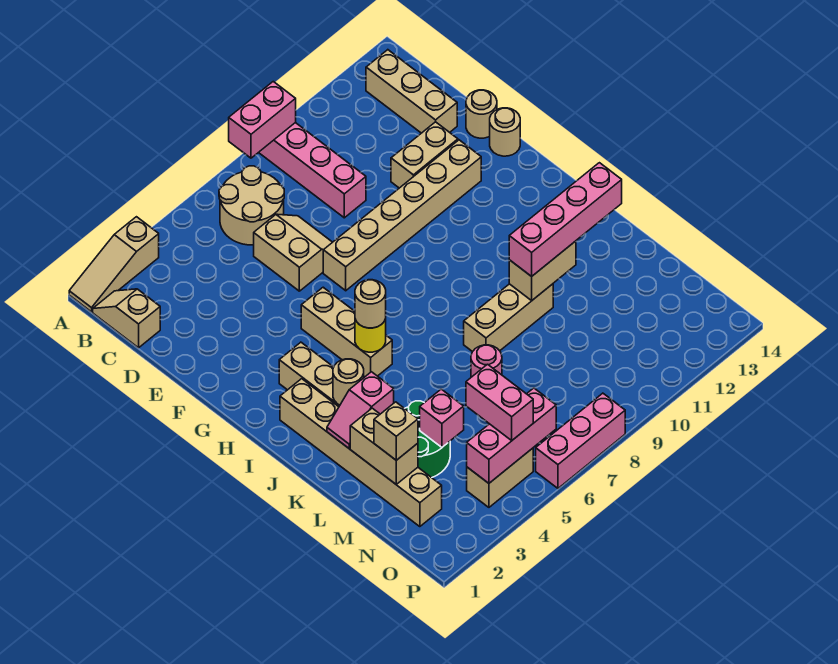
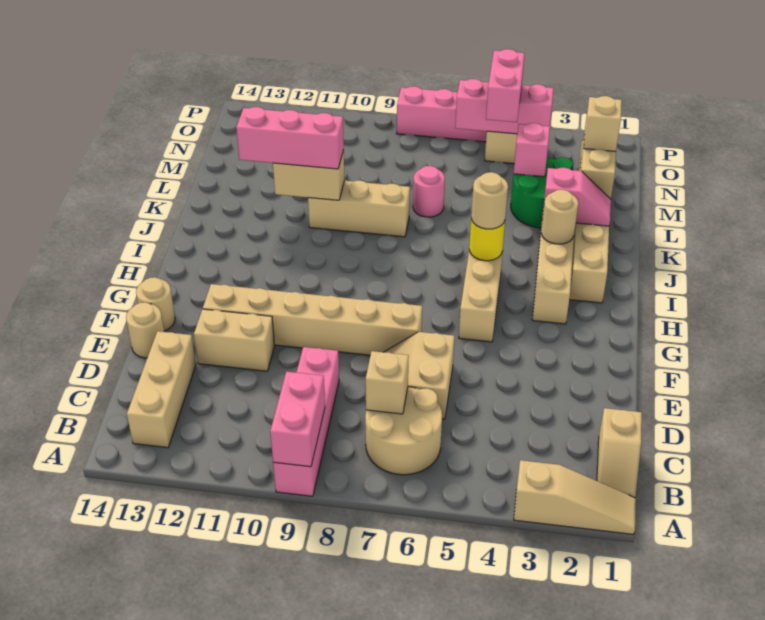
pink 1x2 brick [229,82,296,158] -> pink 1x2 brick turned to [270,372,325,467]
none -> tan 1x1 brick [366,351,409,414]
pink 1x4 brick [509,163,622,276] -> pink 1x3 brick [236,107,344,169]

